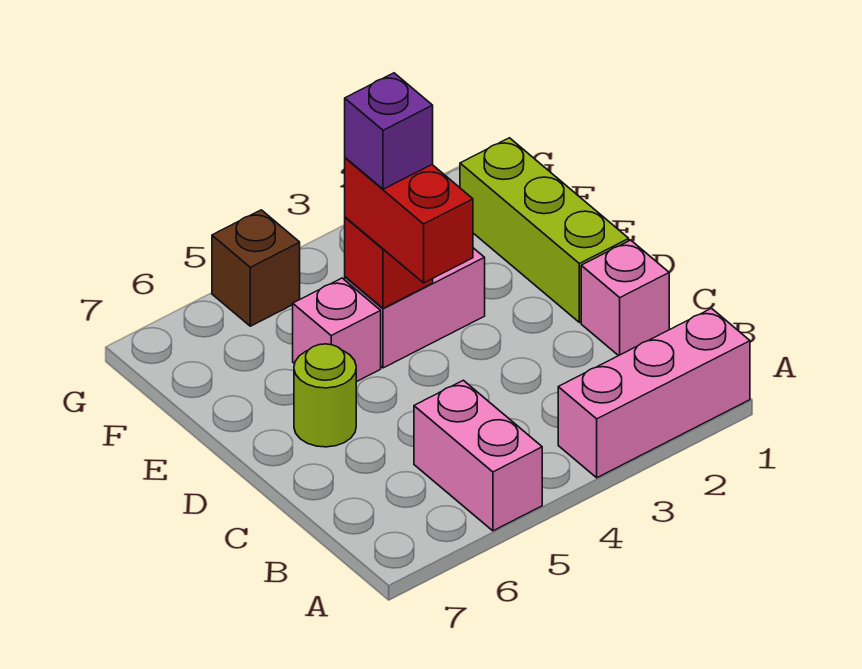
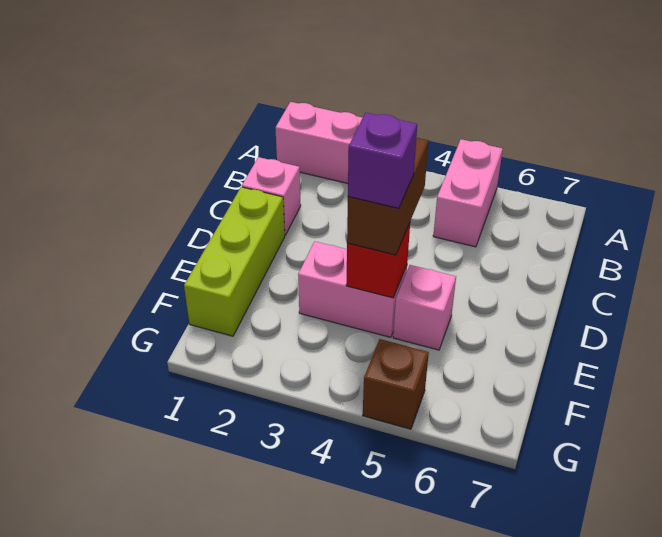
red 1x2 brick [345,158,473,283] -> brown 1x2 brick [347,138,428,255]
lime 1x1 round brick [294,344,356,447] -> none

